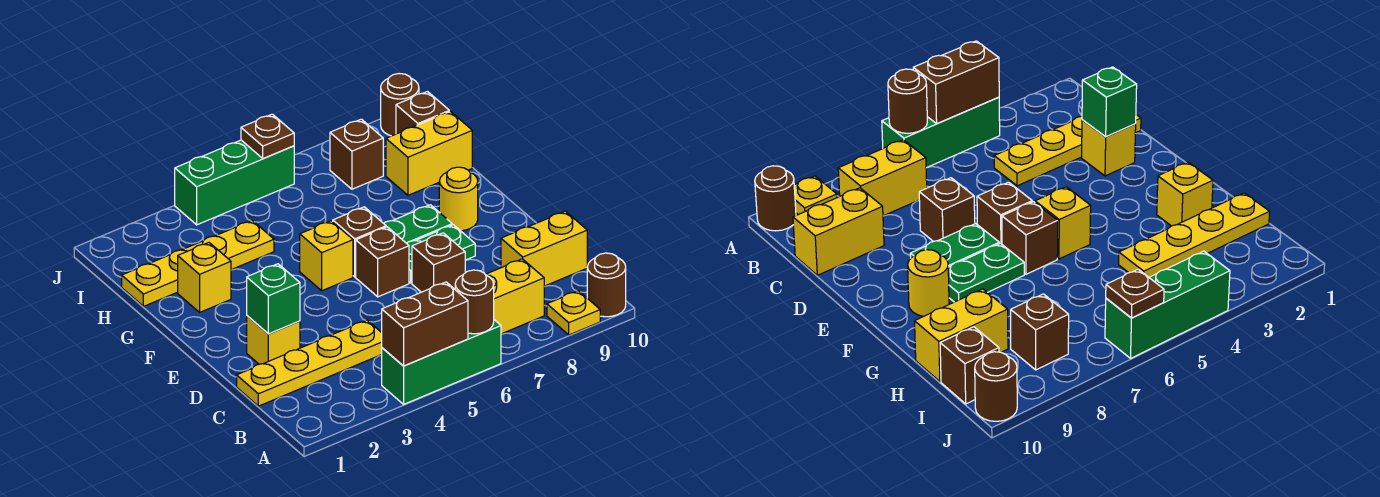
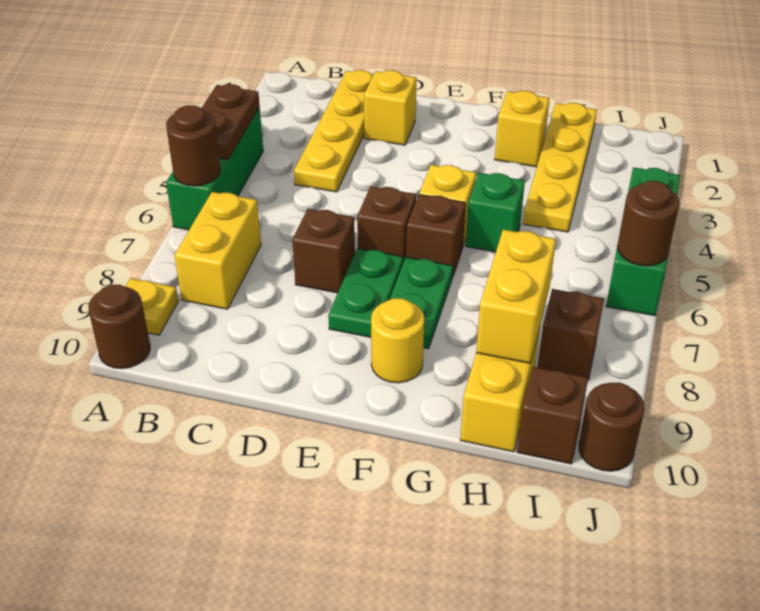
brown 1x2 brick [382,282,468,366] -> brown 1x2 plate [202,84,260,160]
yellow 1x2 brick [501,211,587,286] -> yellow 1x2 brick moved to [476,230,556,363]
green 1x1 brick [247,264,300,334] -> green 1x1 brick moved to [466,173,525,252]
brown 1x1 plate [241,114,294,158] -> brown 1x1 round brick [618,181,679,266]

